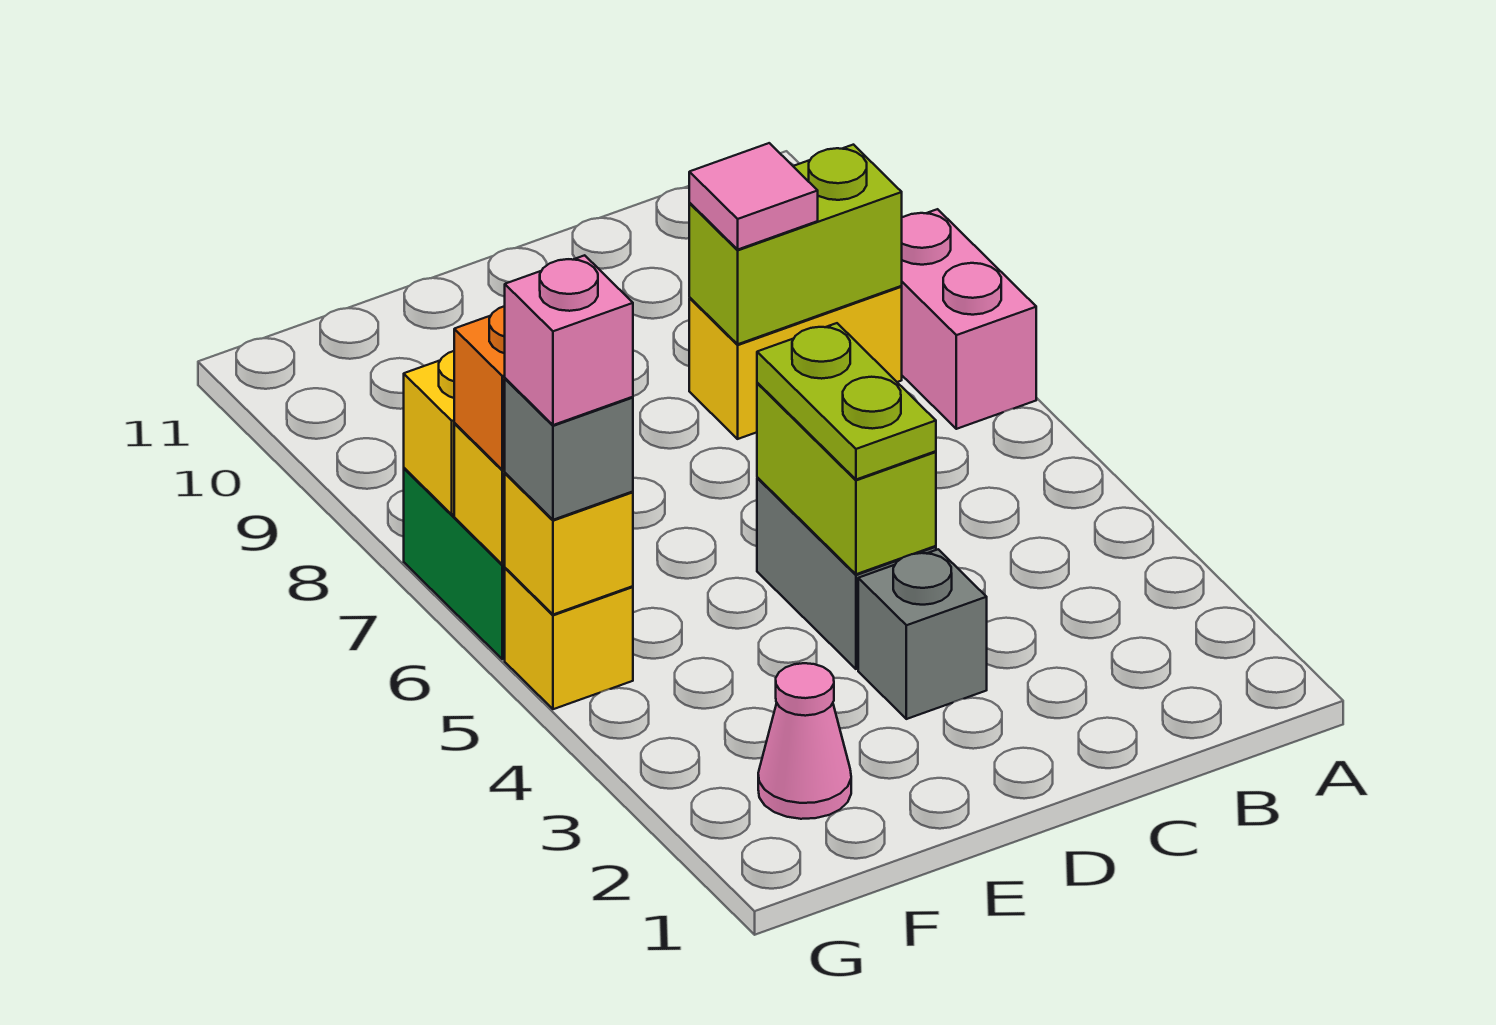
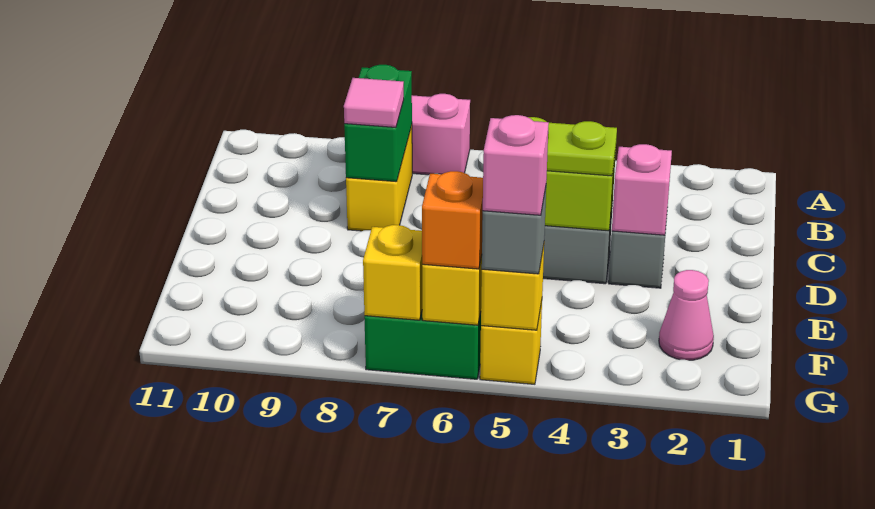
lime 1x2 brick [689,145,902,344] -> green 1x2 brick [344,65,412,182]
none -> pink 1x1 brick [612,144,672,235]

